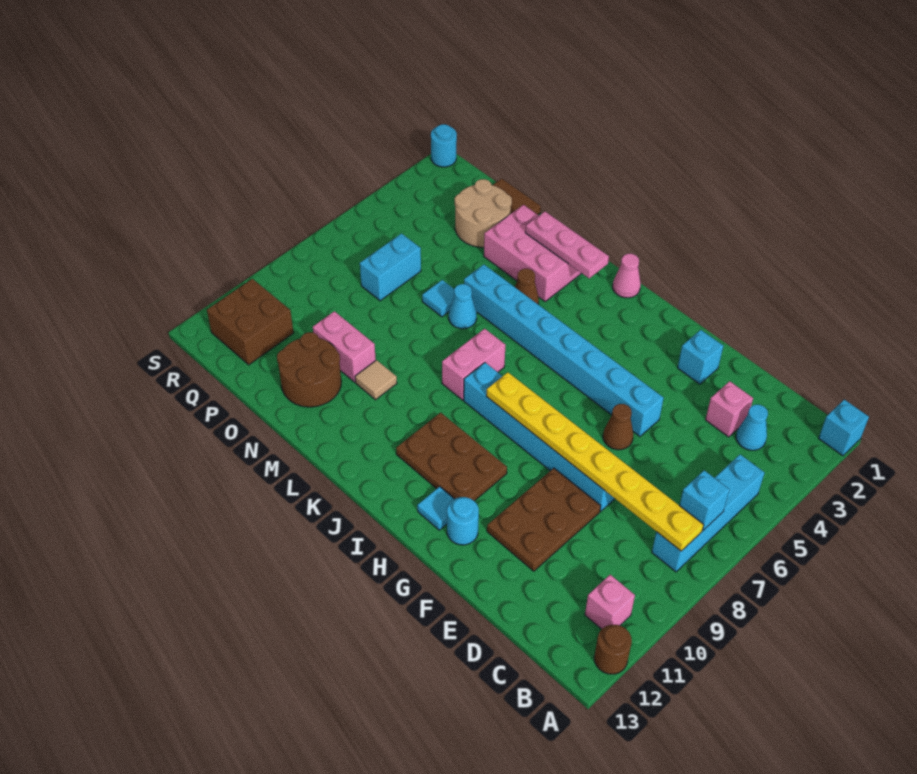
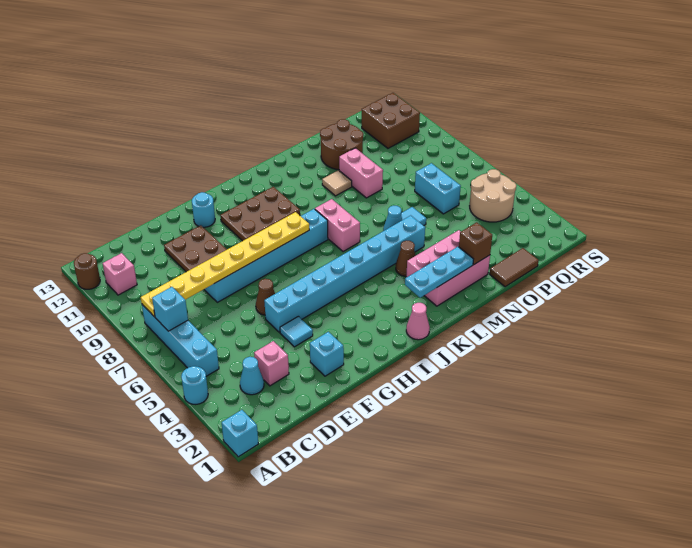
cyan 1x1 tile [417,487,454,530] -> cyan 1x1 tile moved to [280,316,313,347]
pink 1x3 plate [526,212,609,278] -> cyan 1x3 plate [405,247,473,298]
none -> brown 1x1 brick [459,222,492,264]
pink 1x2 brick [313,311,376,382] -> pink 1x2 brick turned to [339,148,383,198]
tan 2x2 round brick [455,179,512,247] -> tan 2x2 round brick moved to [470,169,516,222]
cyan 1x1 round brick [431,124,457,167] -> cyan 1x1 round brick moved to [181,366,208,405]

